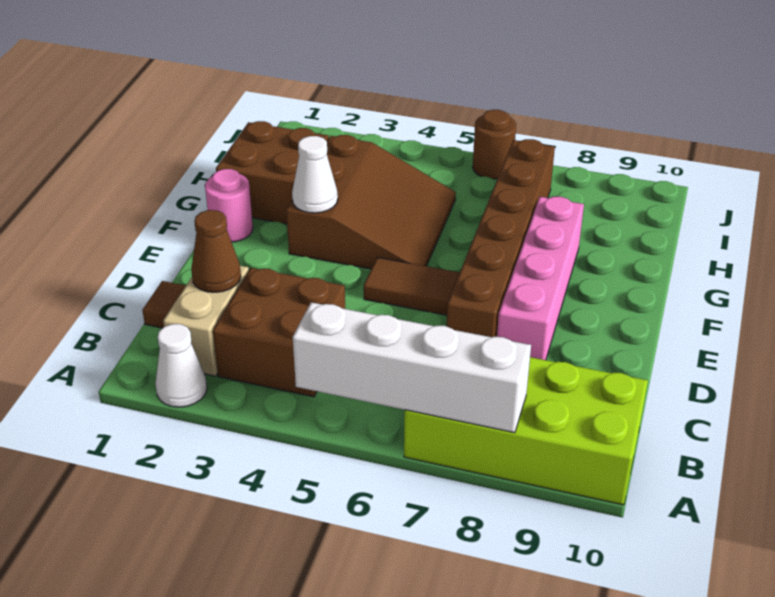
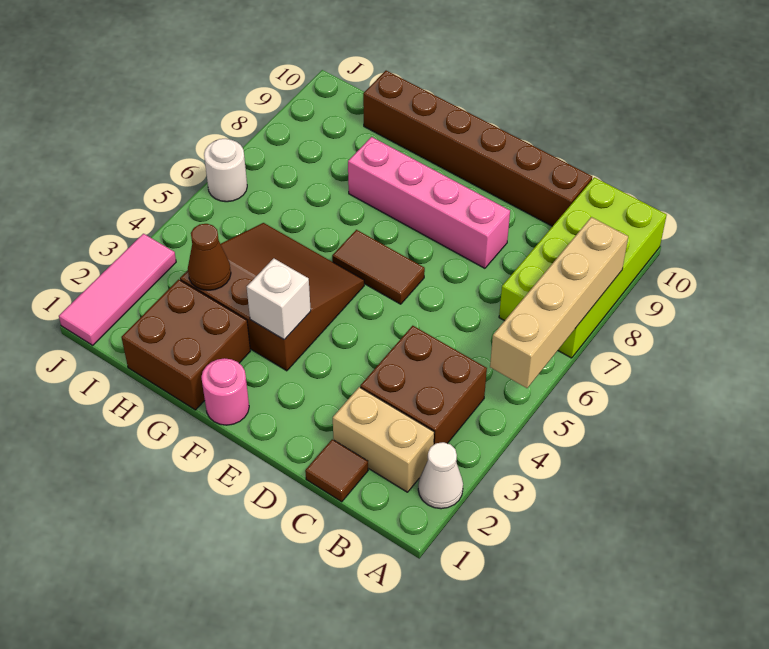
white 1x4 brick [293,302,531,433] -> tan 1x4 brick [490,217,628,388]
brown 1x1 cone [191,210,241,292] -> brown 1x1 cone moved to [188,224,231,290]
brown 1x6 brick [447,139,555,337] -> brown 1x6 brick moved to [363,71,592,226]
brown 1x2 tile [364,257,460,315] -> brown 1x2 tile turned to [332,230,425,304]
white 1x1 cone [292,136,338,213] -> white 1x1 brick [247,258,311,340]
none -> pink 1x3 tile [59,234,176,345]
brown 1x1 round brick [473,110,516,179] -> white 1x1 round brick [204,139,247,202]

